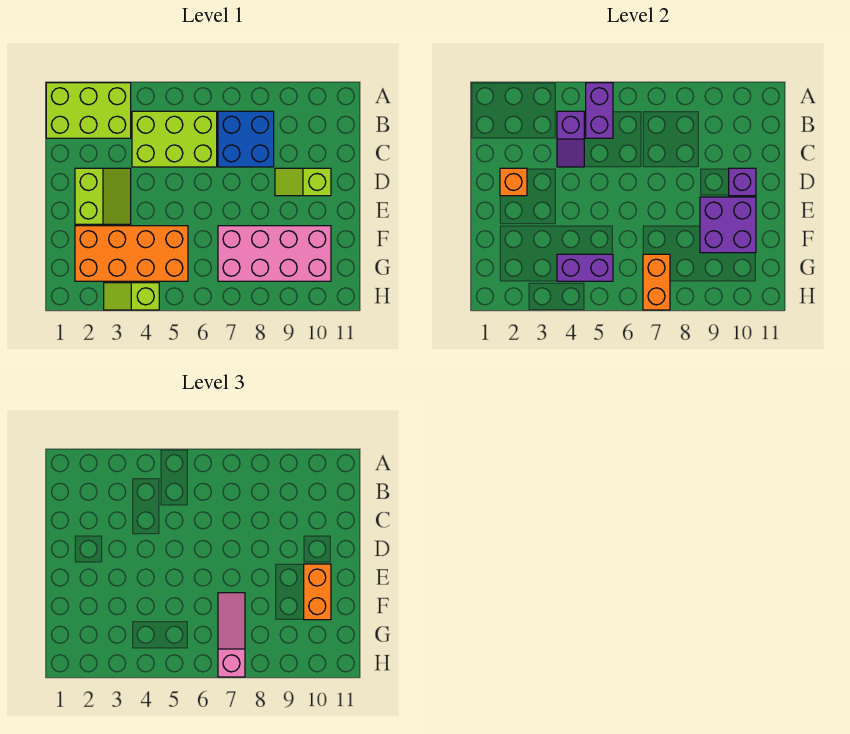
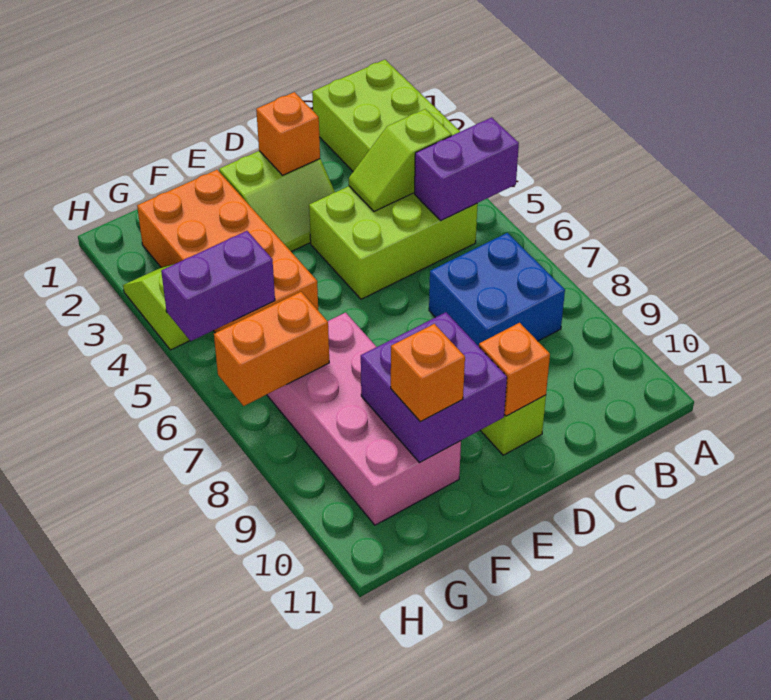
lime 2x3 brick [132,111,217,167] -> lime 2x3 brick turned to [309,186,478,299]
purple 1x2 slope [557,111,584,167] -> lime 1x2 slope [349,109,452,211]
purple 1x1 brick [729,168,756,196] -> orange 1x1 brick [479,323,550,416]
orange 1x2 brick [304,564,331,620] -> orange 1x1 brick [391,324,465,422]
pink 1x3 slope [218,593,245,677] -> none
purple 1x2 brick [557,254,613,281] -> purple 1x2 brick turned to [161,231,275,341]

